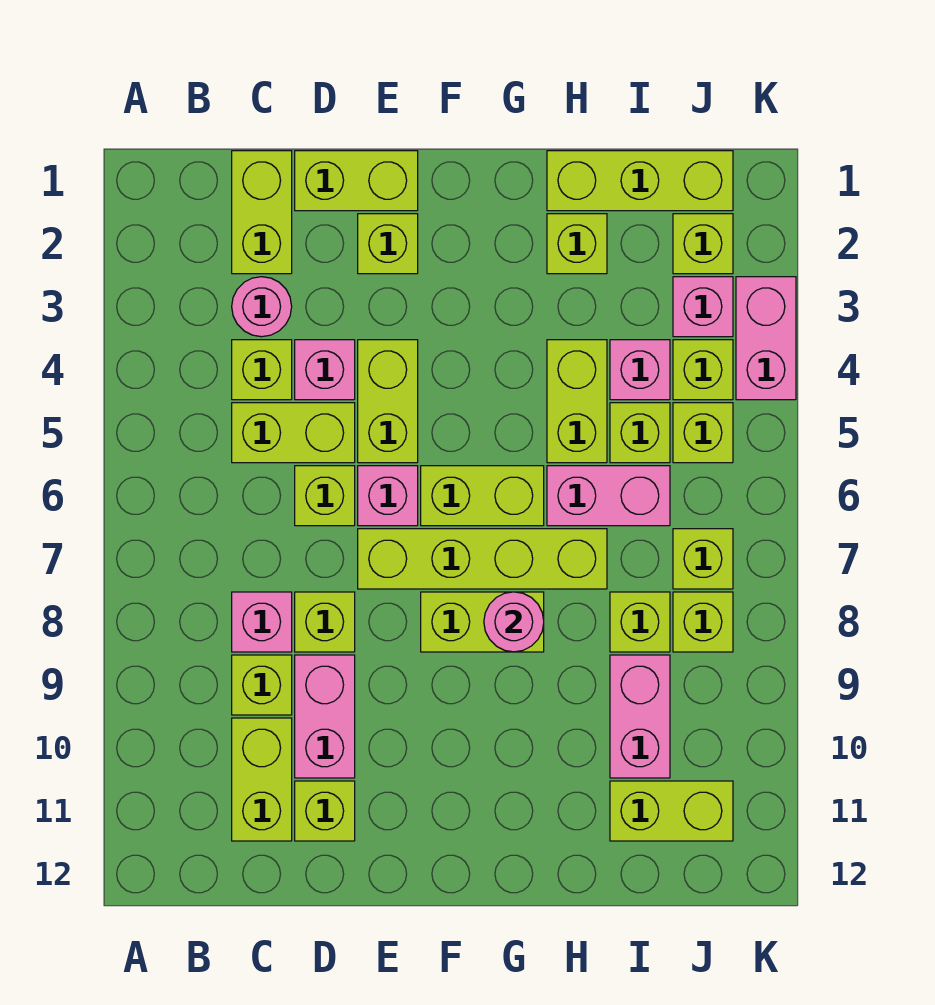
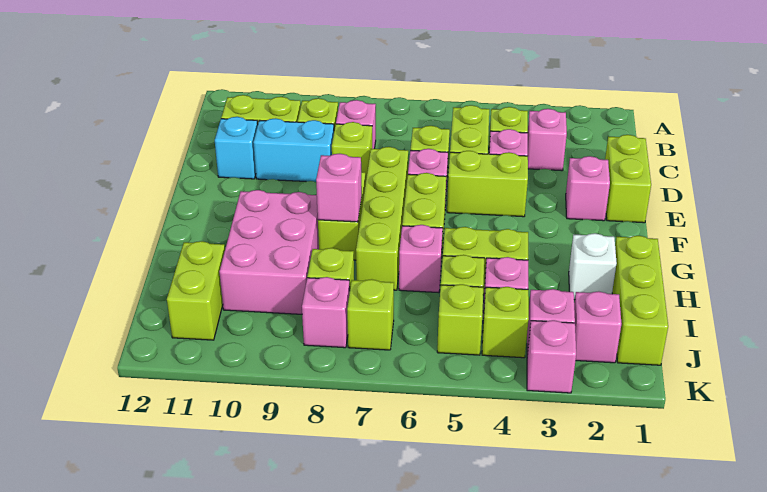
lime 1x2 brick [232,151,292,274] -> none
pink 1x1 round brick [232,277,292,337] -> pink 1x1 brick [528,109,567,171]
pink 1x2 brick [295,655,355,778] -> cyan 1x2 brick [253,118,334,182]
lime 1x1 brick [295,781,355,841] -> cyan 1x1 brick [215,117,258,179]
lime 1x1 brick [358,214,418,274] -> pink 1x1 brick [566,156,610,221]
pink 1x1 round brick [484,592,544,652] -> pink 1x1 brick [316,154,362,222]
lime 1x1 brick [547,214,607,274] -> white 1x1 brick [569,233,617,300]
pink 1x2 brick [547,466,670,526] -> pink 1x1 brick [399,225,443,293]
pink 1x2 brick [610,655,670,778] -> pink 2x3 brick [219,190,319,314]
lime 1x1 brick [673,214,733,274] -> pink 1x1 brick [574,291,622,363]
lime 1x1 brick [673,592,733,652] -> pink 1x1 brick [302,277,350,348]
pink 1x2 brick [736,277,796,400] -> pink 1x1 brick [527,320,576,393]

